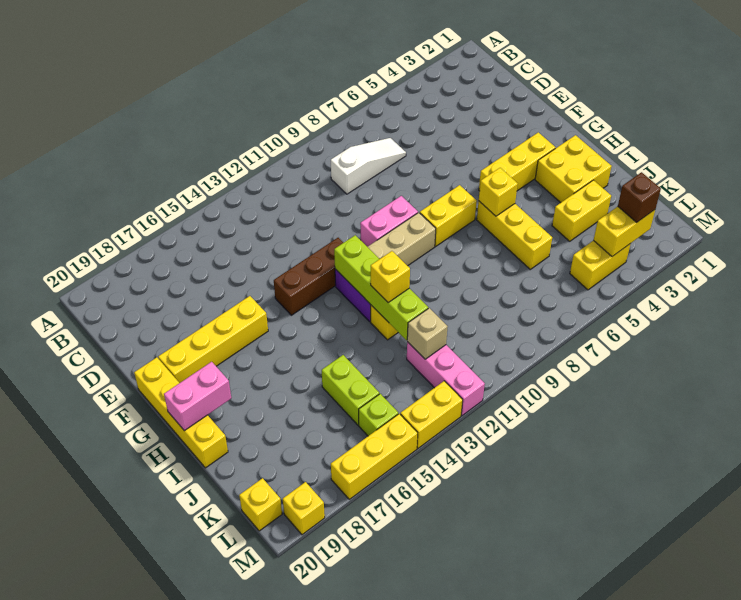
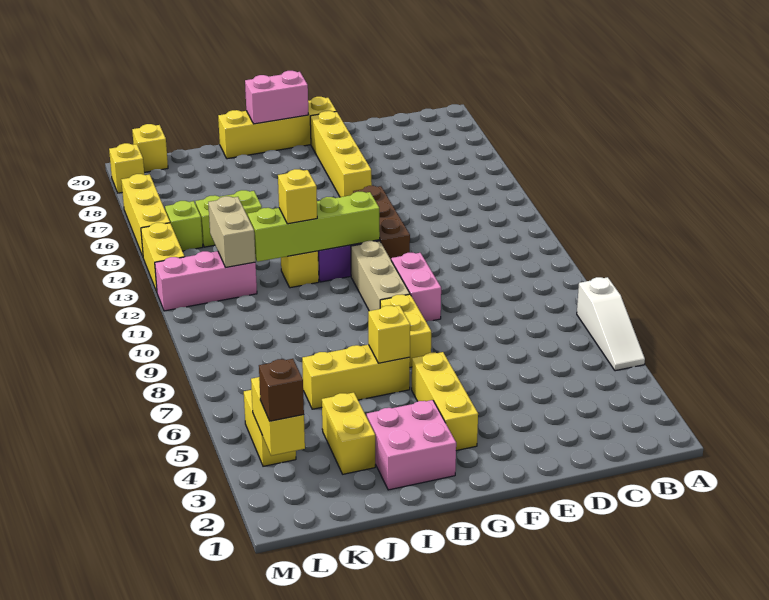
white 1x3 slope [331,138,406,194] -> white 1x3 slope moved to [577,277,645,371]
yellow 2x2 brick [535,135,612,203] -> pink 2x2 brick [367,400,456,490]
pink 1x2 brick [164,362,231,431] -> pink 1x2 brick turned to [245,71,309,124]
tan 1x1 brick [407,308,448,359] -> tan 1x2 brick [208,196,256,267]

